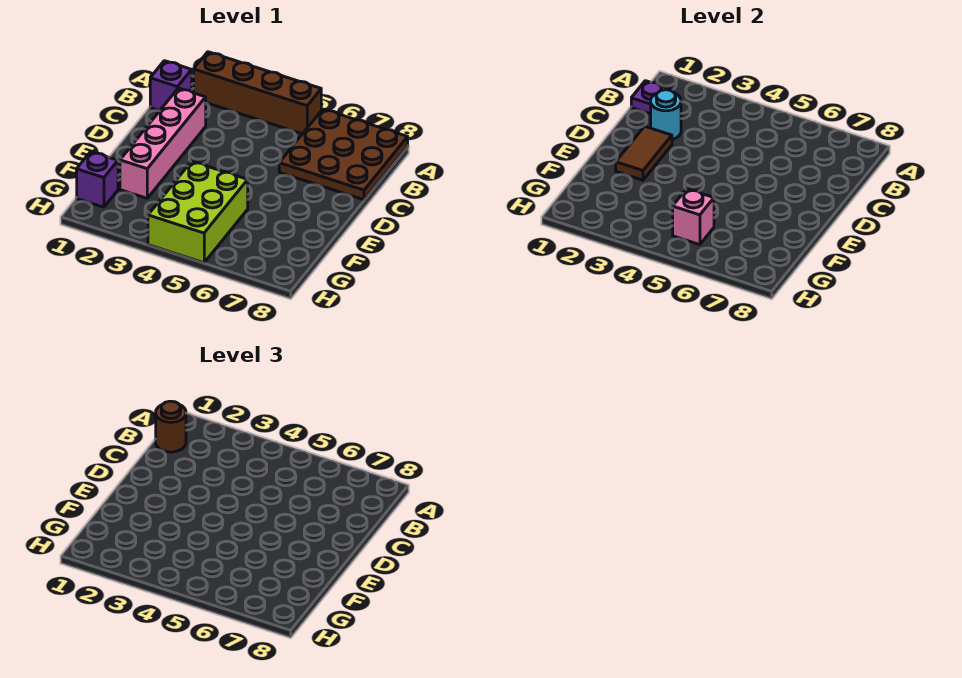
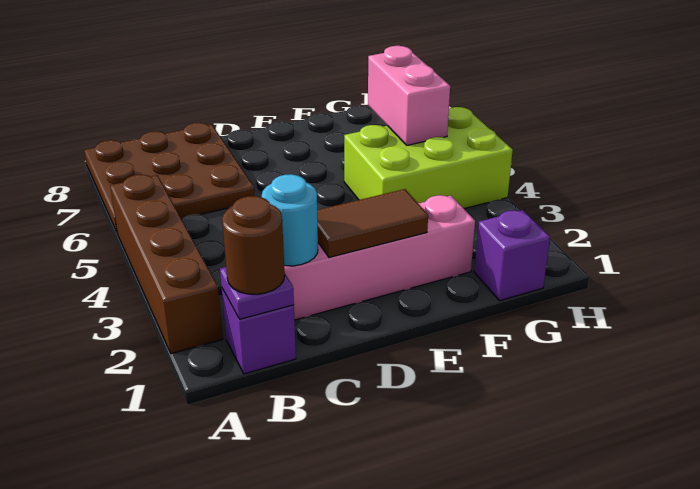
pink 1x1 brick [673,189,714,245] -> pink 1x2 brick [368,46,450,145]

